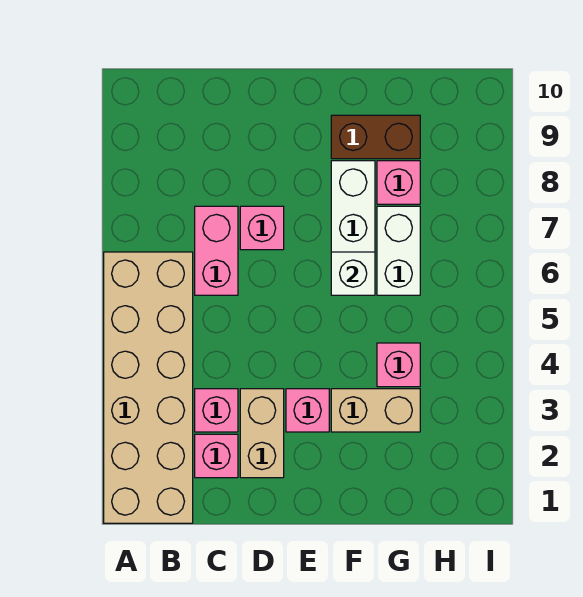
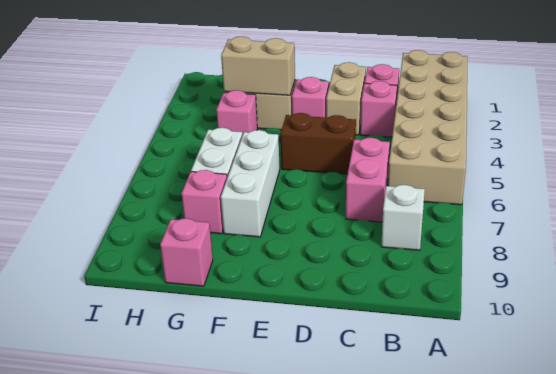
pink 1x1 brick [240,206,284,250] -> pink 1x1 brick moved to [160,218,213,286]
none -> tan 1x2 brick [221,37,295,95]
white 1x1 brick [331,252,375,295] -> white 1x1 brick moved to [381,185,425,250]
brown 1x2 brick [331,115,420,159] -> brown 1x2 brick moved to [280,113,356,174]

